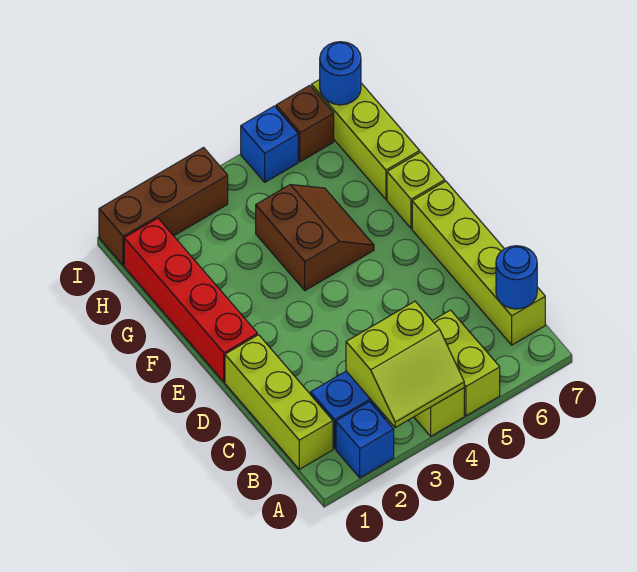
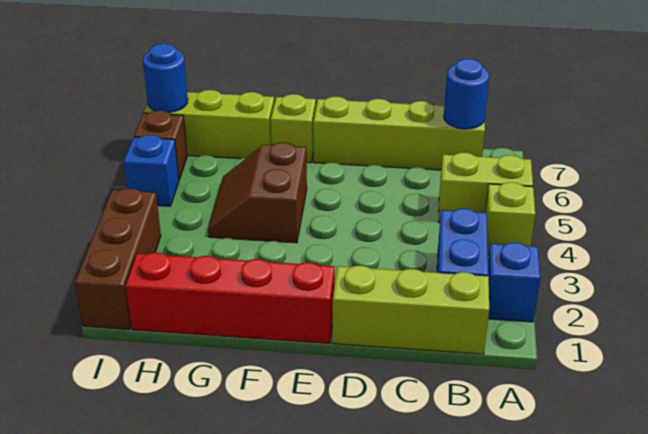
lime 2x2 slope [346,301,464,427] -> none
brown 2x2 slope [256,185,374,290] -> brown 2x2 slope turned to [208,142,307,243]

